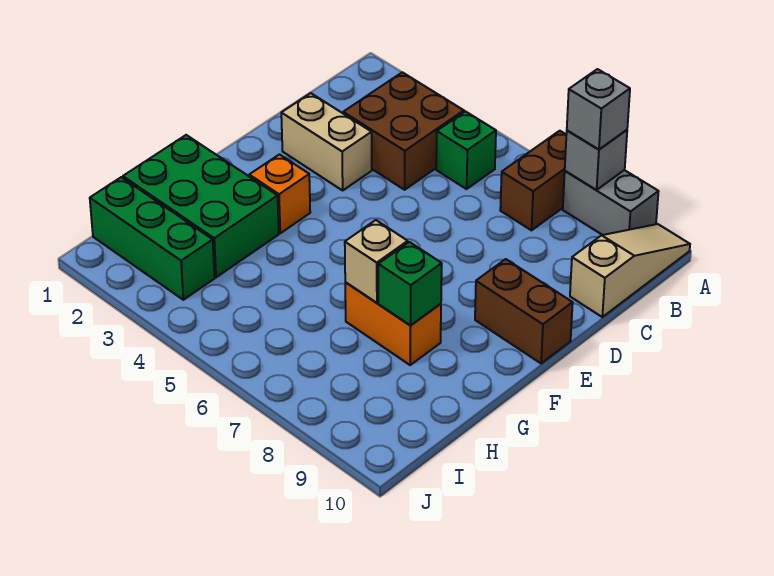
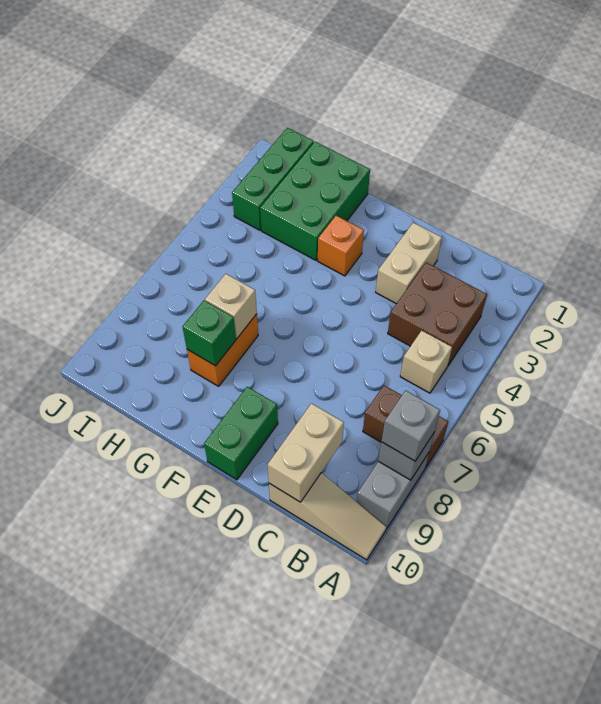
green 1x1 brick [436,111,496,189] -> tan 1x1 brick [400,331,452,393]
none -> tan 1x2 brick [268,404,344,502]
brown 1x2 brick [475,259,573,363] -> green 1x2 brick [204,387,278,480]

